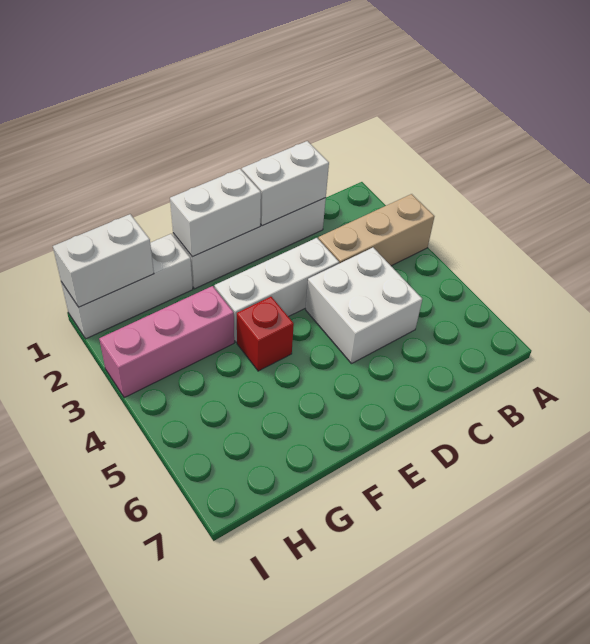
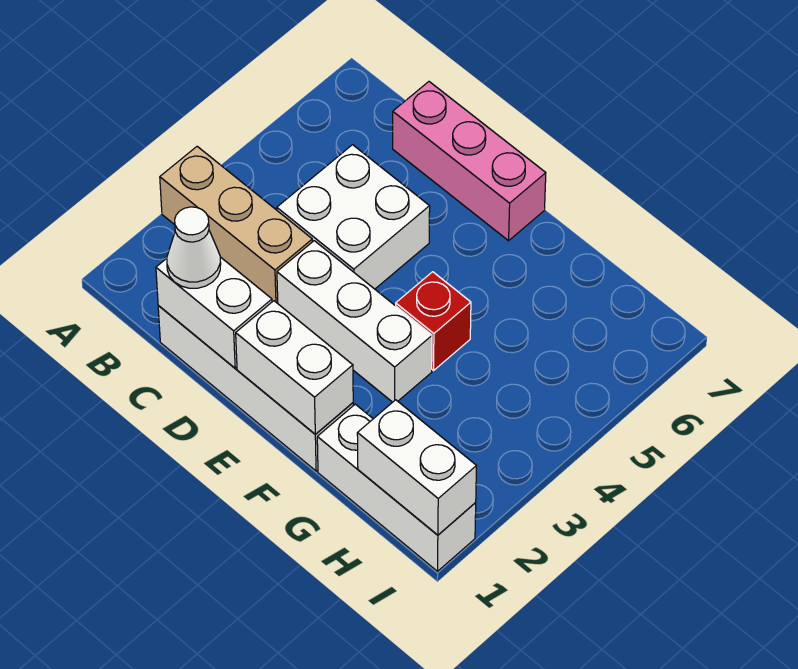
none -> white 1x1 cone [167,207,221,288]
pink 1x3 brick [99,286,234,398] -> pink 1x3 brick moved to [393,82,546,241]

